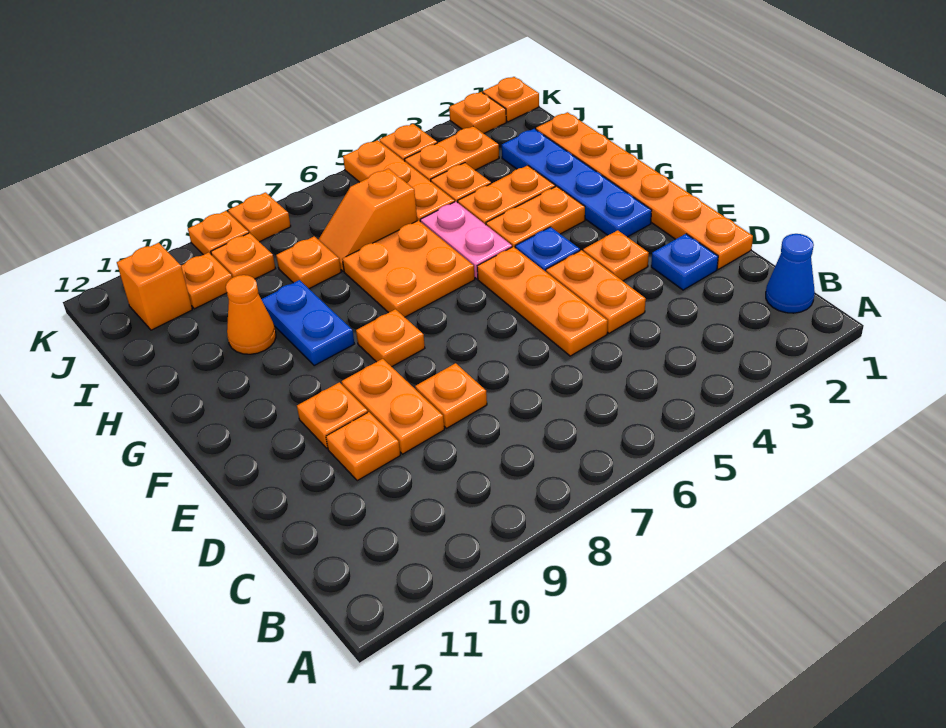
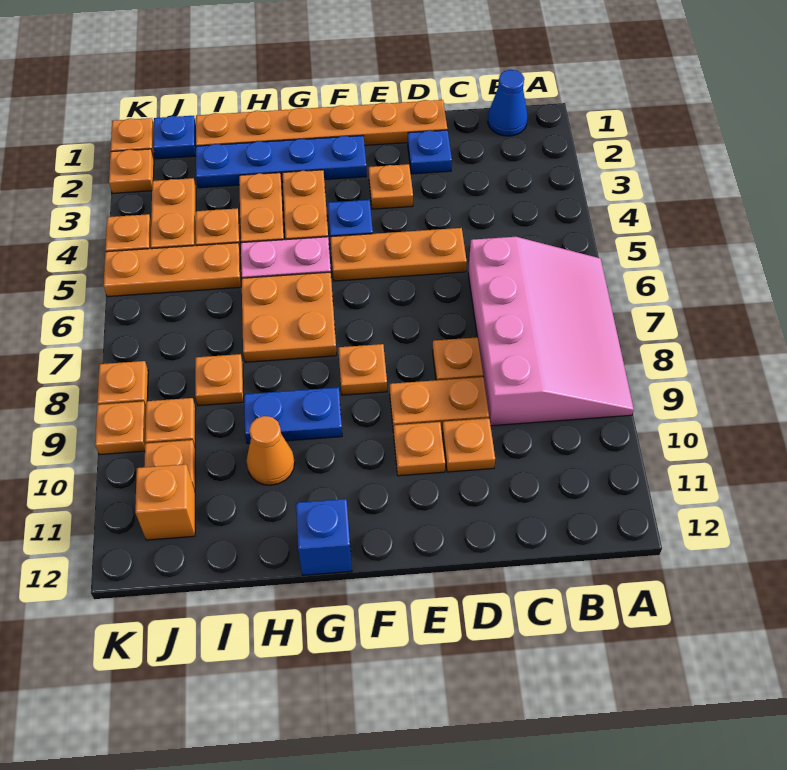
none -> pink 3x4 slope [468,237,634,426]
orange 1x2 plate [546,250,646,333] -> none
none -> blue 1x1 brick [296,499,352,575]
orange 1x2 slope [318,169,417,271] -> none
none -> blue 1x1 plate [153,116,196,159]

